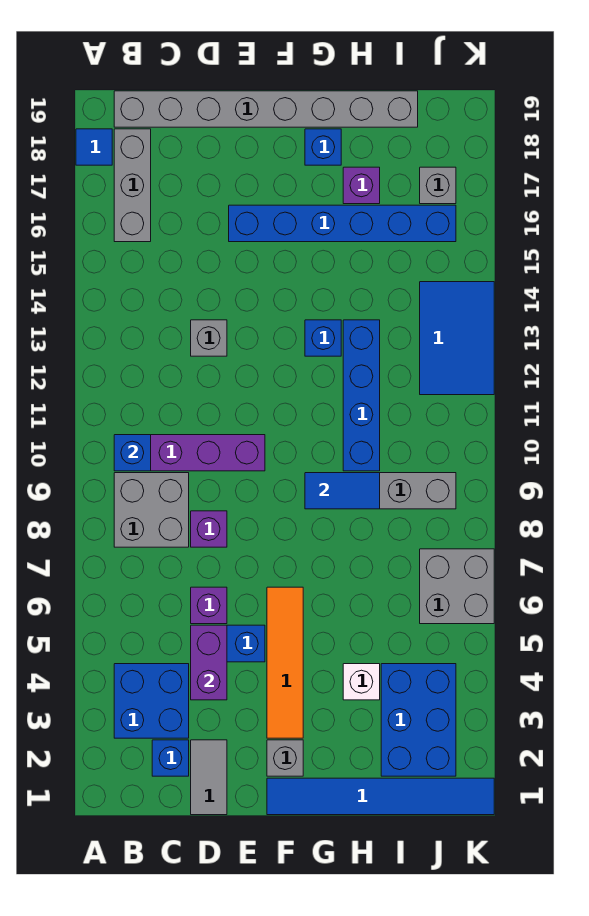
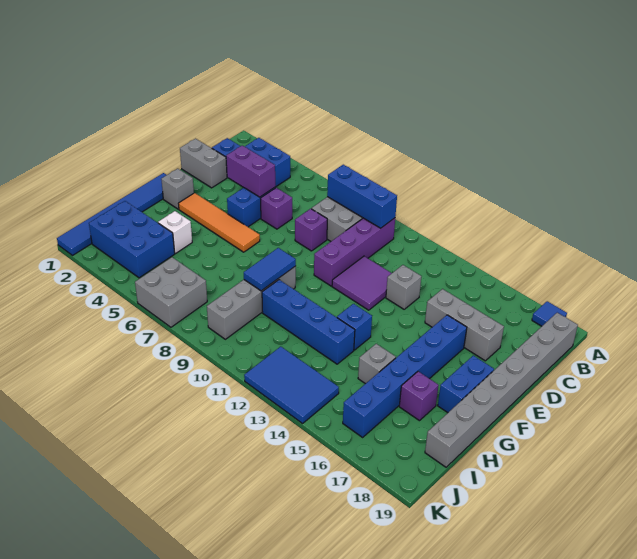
blue 1x1 brick [114,435,151,471] -> blue 1x3 brick [327,165,397,228]
grey 1x3 brick [114,129,151,242] -> grey 1x3 brick moved to [425,289,504,361]
grey 1x2 tile [191,740,227,815] -> grey 1x2 brick [180,139,227,188]
none -> purple 2x2 tile [332,256,392,310]
blue 1x1 brick [305,129,341,165] -> blue 1x2 brick [438,356,494,413]
grey 1x1 brick [420,167,456,204] -> grey 1x1 brick moved to [358,344,396,384]

